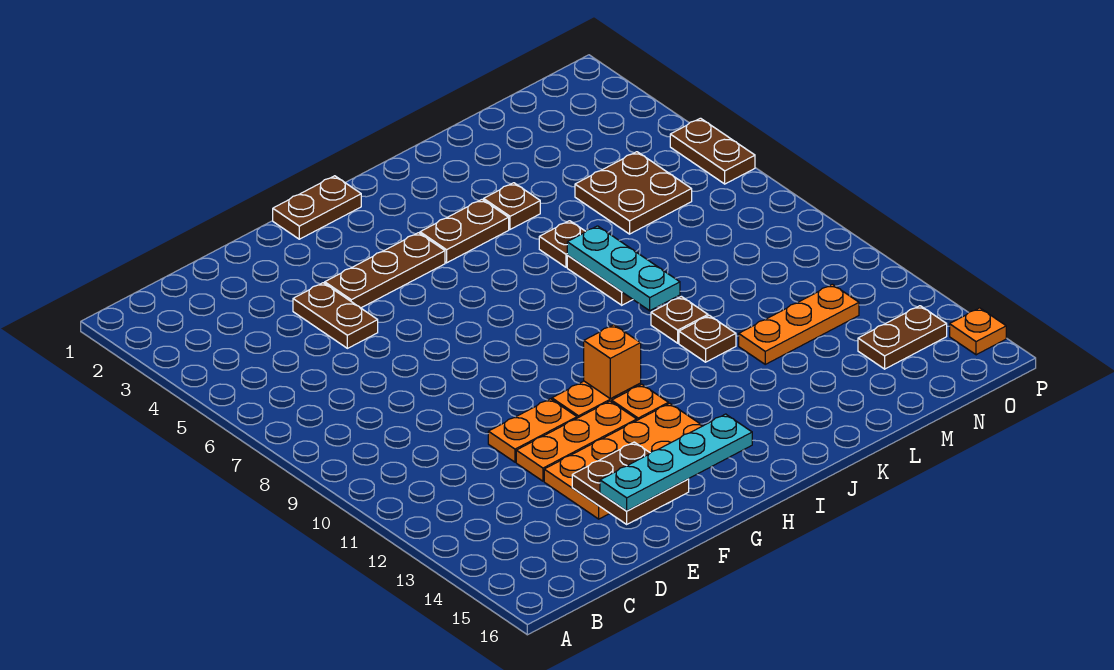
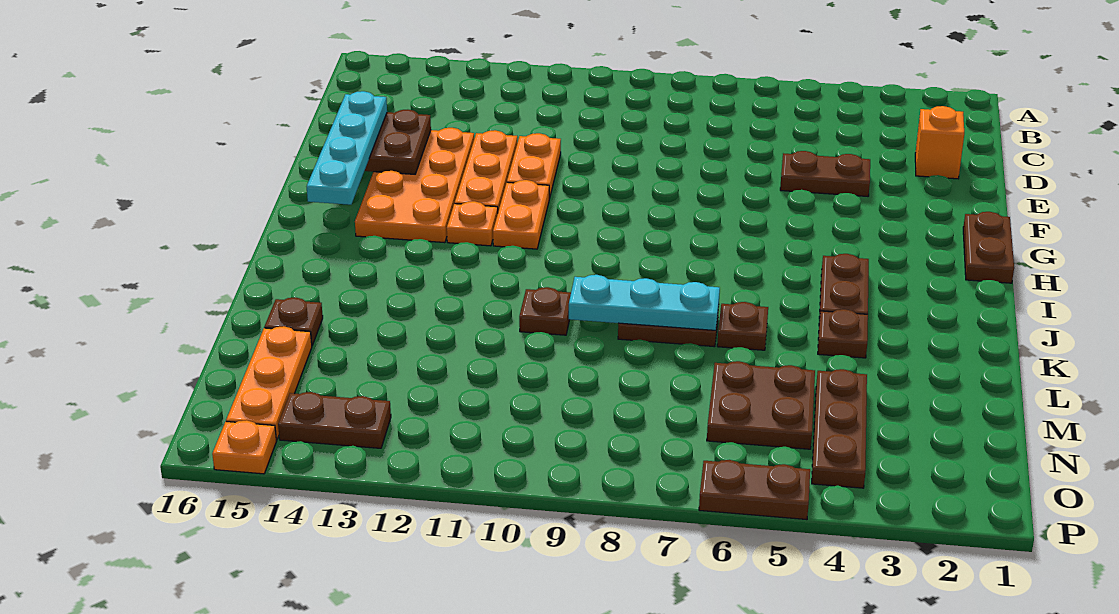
brown 1x3 plate [325,233,445,308] -> brown 1x3 plate moved to [812,369,867,488]
orange 1x1 brick [584,325,641,399] -> orange 1x1 brick moved to [915,106,964,179]
brown 1x1 plate [679,315,736,362] -> brown 1x1 plate moved to [264,297,323,345]
orange 1x3 plate [739,284,859,364] -> orange 1x3 plate moved to [226,326,312,440]
brown 1x2 plate [858,306,947,369] -> brown 1x2 plate turned to [278,392,391,448]

